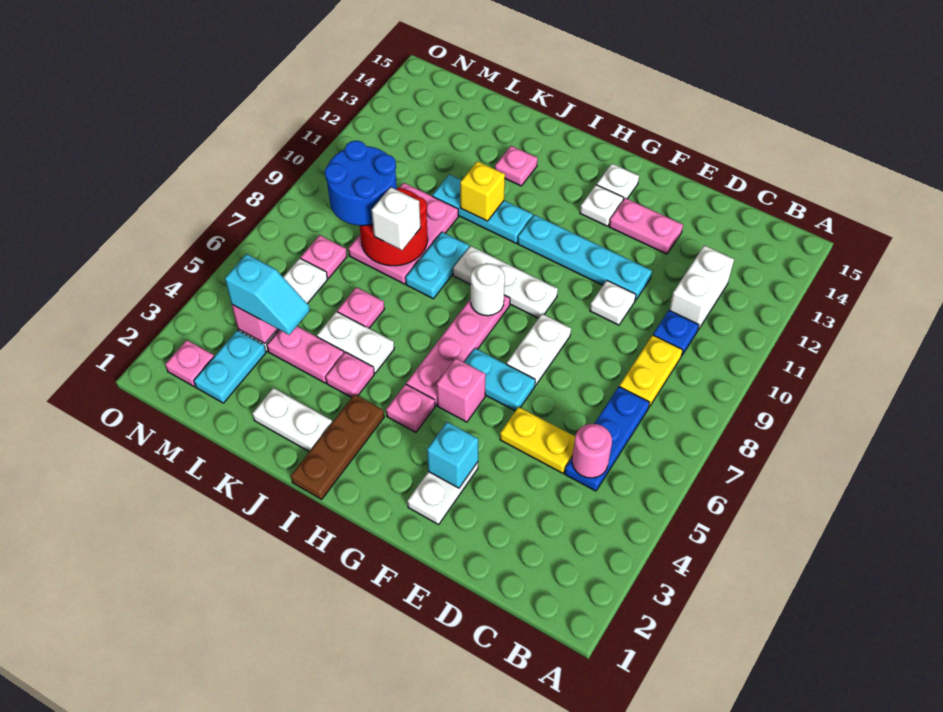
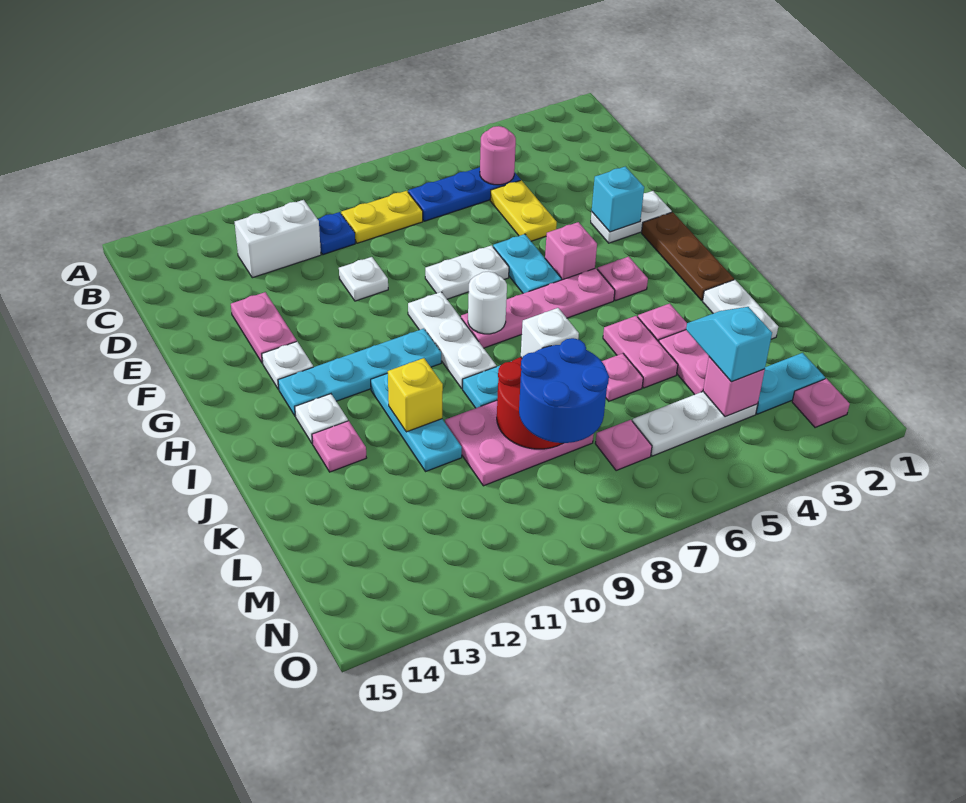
cyan 1x4 plate [518,215,652,301] -> cyan 1x4 plate turned to [278,329,441,416]
white 1x1 plate [597,164,639,200] -> white 1x1 plate moved to [295,394,348,444]
brown 1x3 plate [291,394,384,499] -> brown 1x3 plate turned to [642,212,734,300]
white 1x2 plate [317,312,394,373] -> pink 1x2 plate [603,316,678,388]

